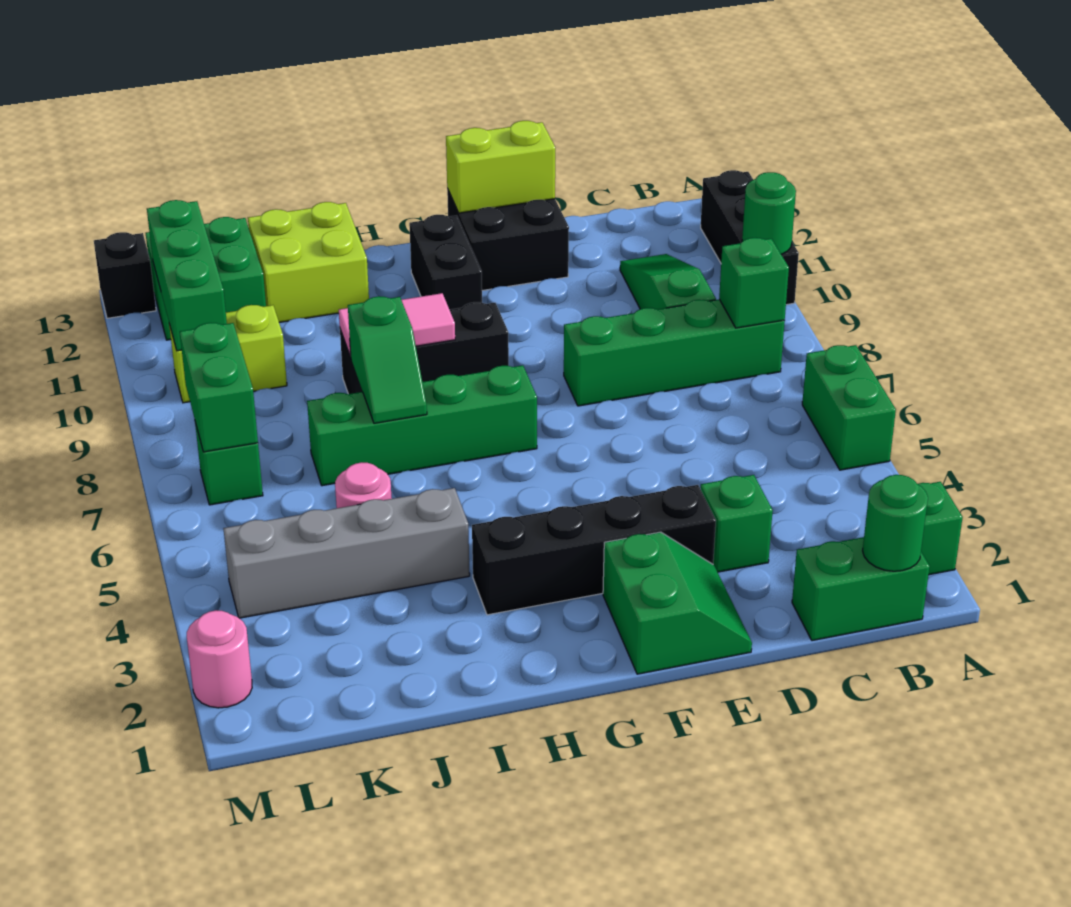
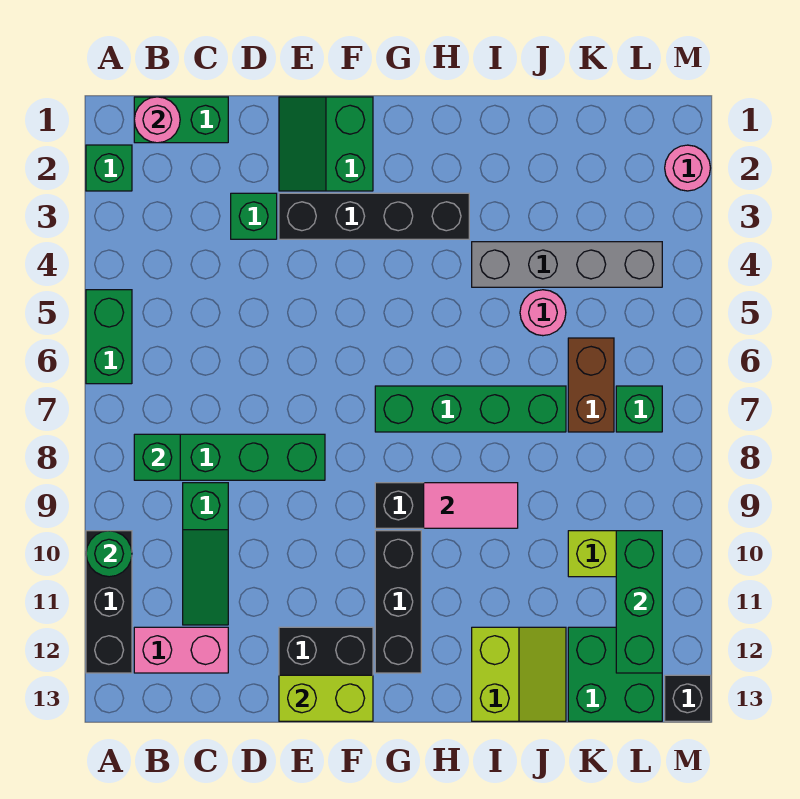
green 1x1 round brick [863,475,928,571] -> pink 1x1 round brick [134,97,180,143]
none -> pink 1x2 brick [134,627,228,673]
black 1x2 brick [409,215,482,310] -> black 1x3 brick [375,531,421,673]
green 1x2 slope [348,296,427,423] -> none
lime 2x2 brick [248,202,369,322] -> lime 2x2 slope [472,627,566,721]
none -> brown 1x2 brick [568,338,614,432]
green 1x2 brick [180,323,258,452] -> none

